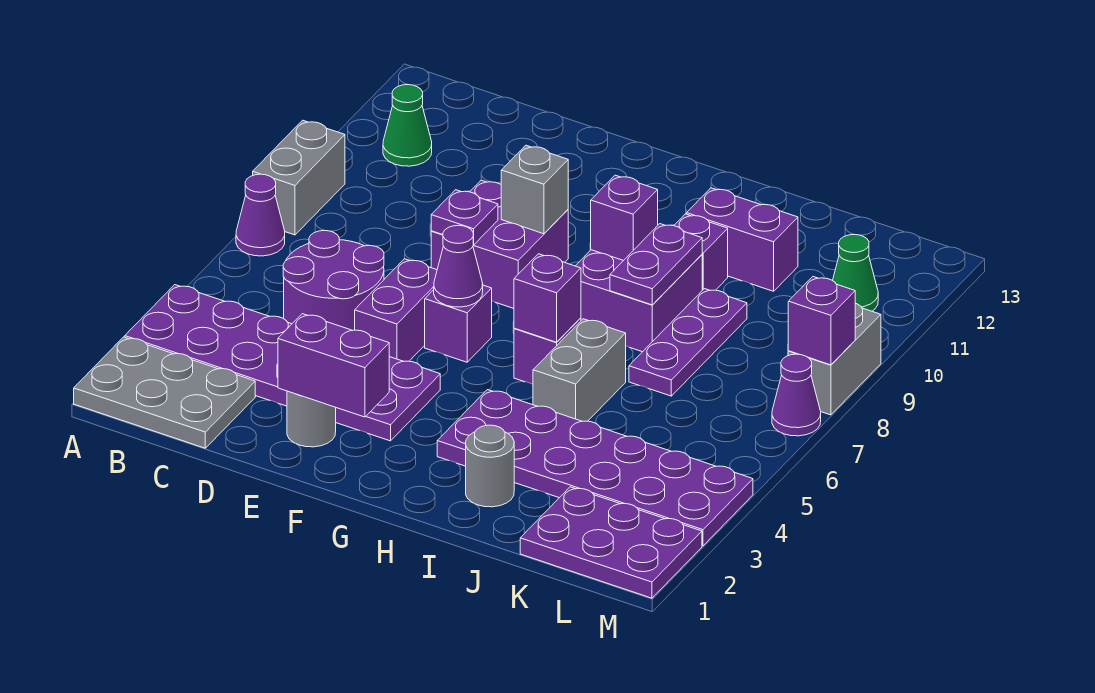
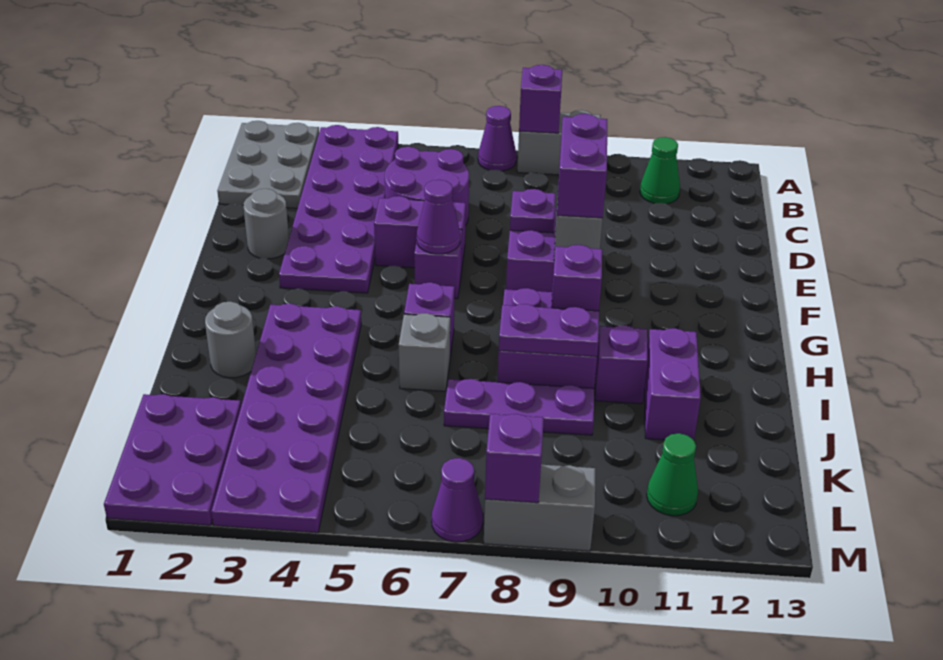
purple 1x2 brick [278,314,389,417] -> purple 1x2 brick moved to [557,114,607,218]
purple 1x1 brick [514,254,581,342] -> purple 1x1 brick moved to [519,65,562,133]
grey 1x2 brick [533,319,626,421] -> grey 1x1 brick [399,313,450,391]

